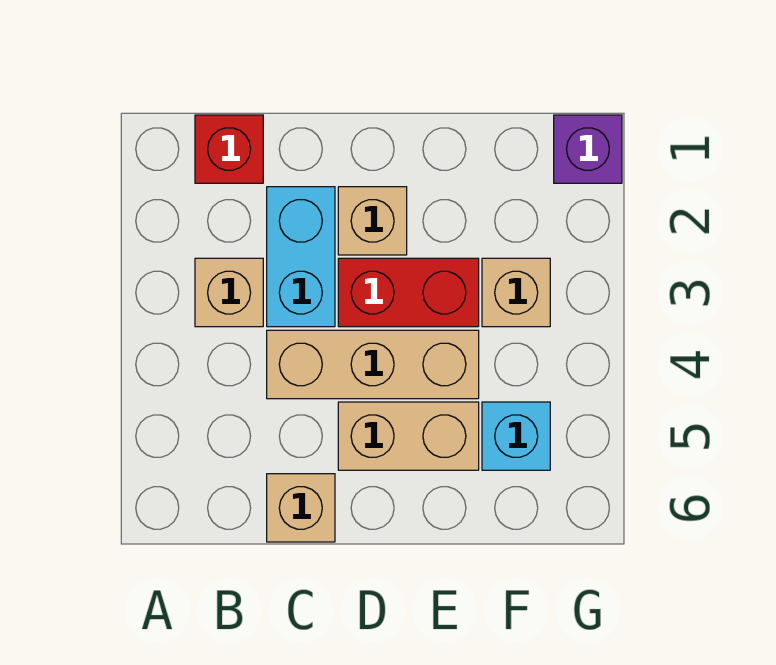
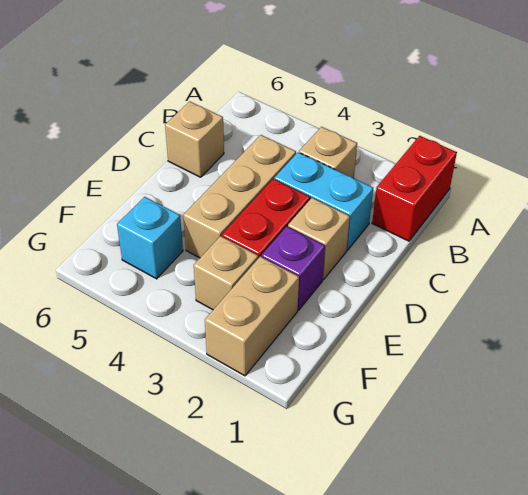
red 1x1 brick [195,115,263,183] -> red 1x2 brick [372,136,457,241]
tan 1x2 brick [338,402,479,470] -> tan 1x2 brick moved to [205,257,299,376]
purple 1x1 brick [554,115,622,183] -> purple 1x1 brick moved to [262,227,325,310]

